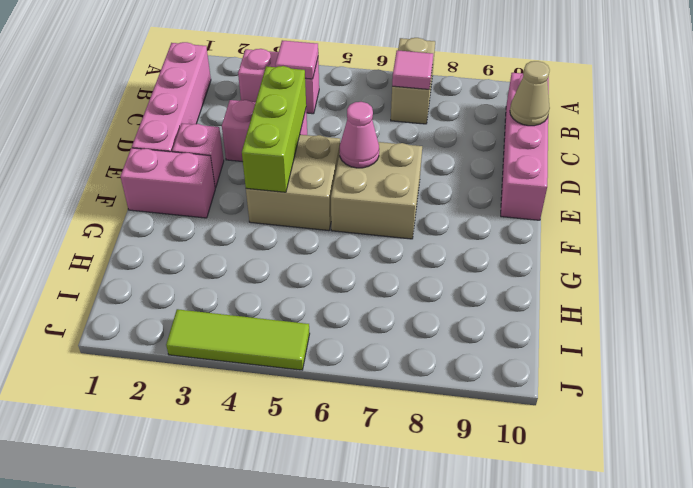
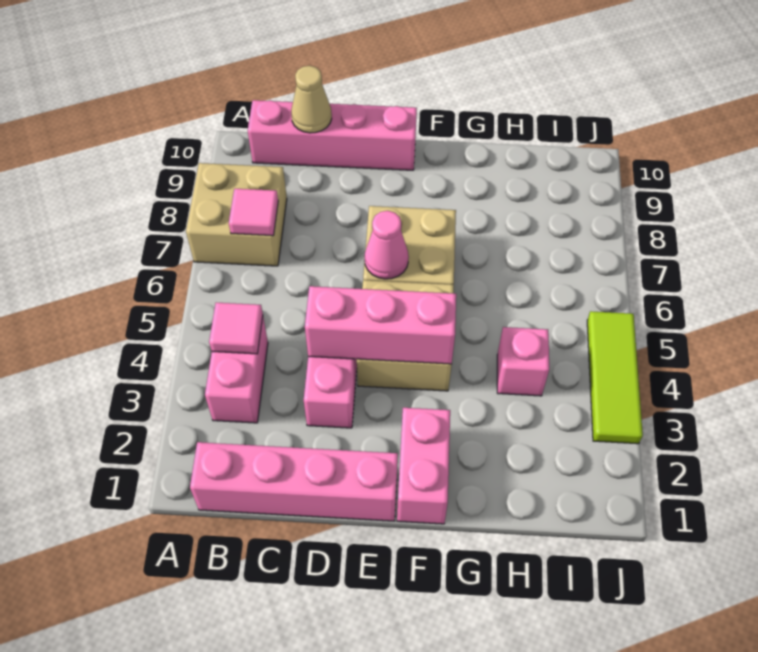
tan 1x2 brick [391,38,435,124] -> tan 2x2 brick [186,163,287,266]
lime 1x3 brick [242,66,306,192] -> pink 1x3 brick [305,286,456,364]
pink 1x1 brick [172,123,224,188] -> pink 1x1 brick moved to [497,327,549,396]

